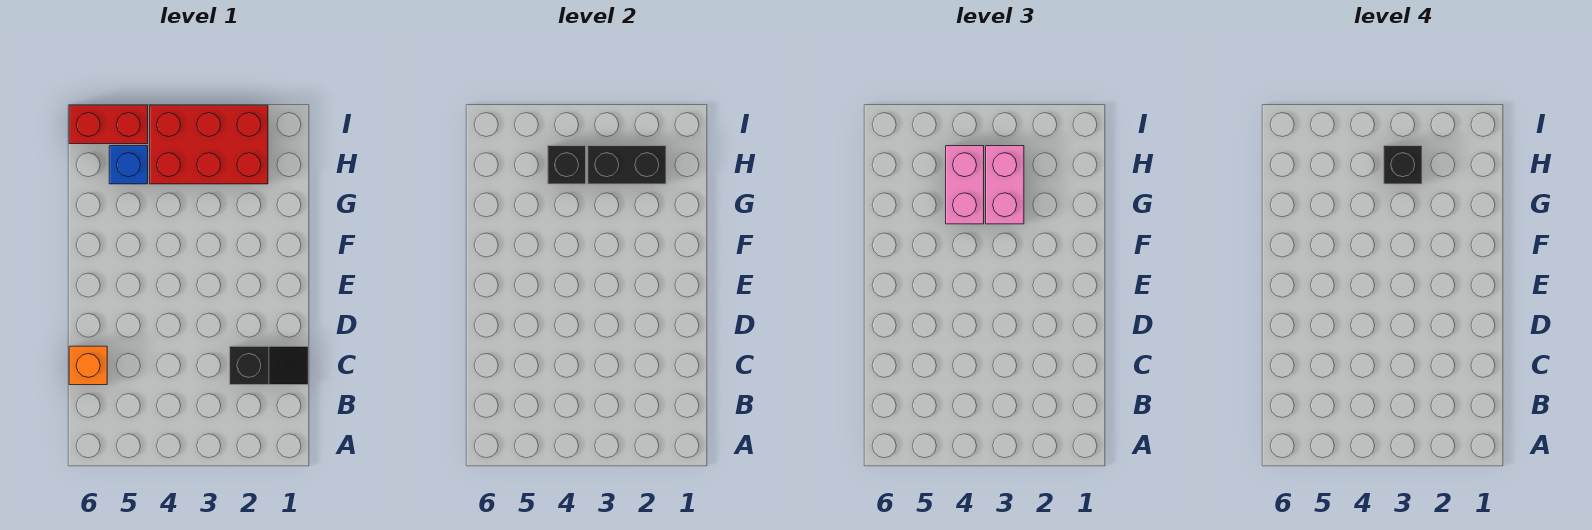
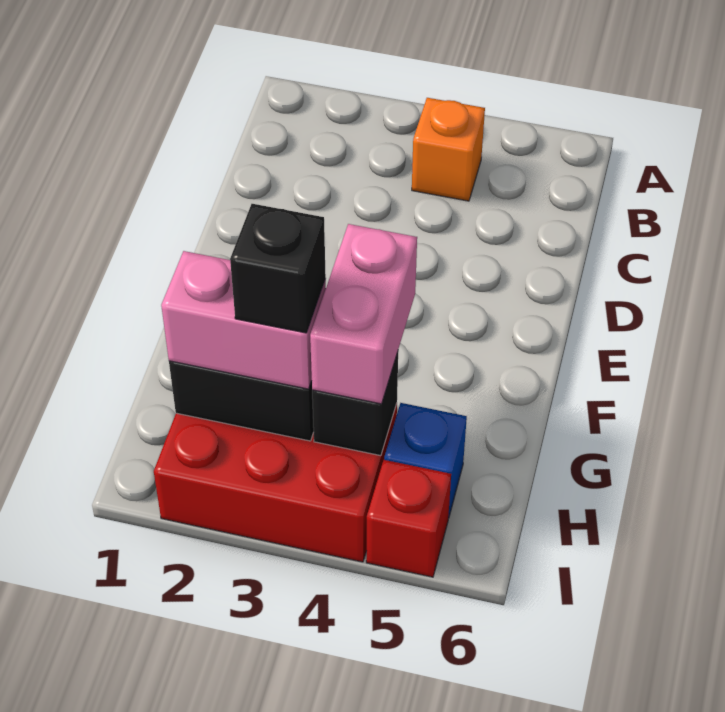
black 1x2 slope [230,346,308,385] -> none
orange 1x1 brick [69,346,107,385] -> orange 1x1 brick moved to [412,98,485,201]
pink 1x2 brick [986,146,1024,224] -> pink 1x2 brick turned to [161,251,326,389]
red 1x2 brick [69,105,148,144] -> red 1x1 brick [366,460,451,577]

